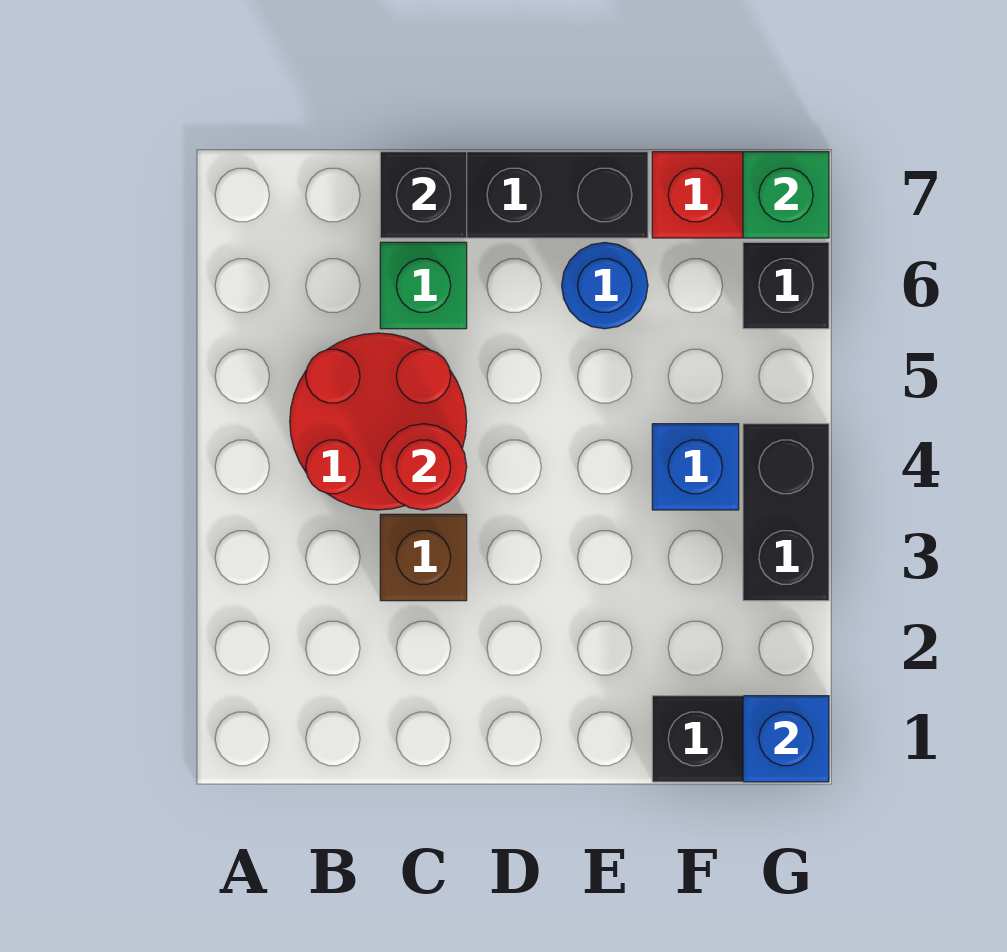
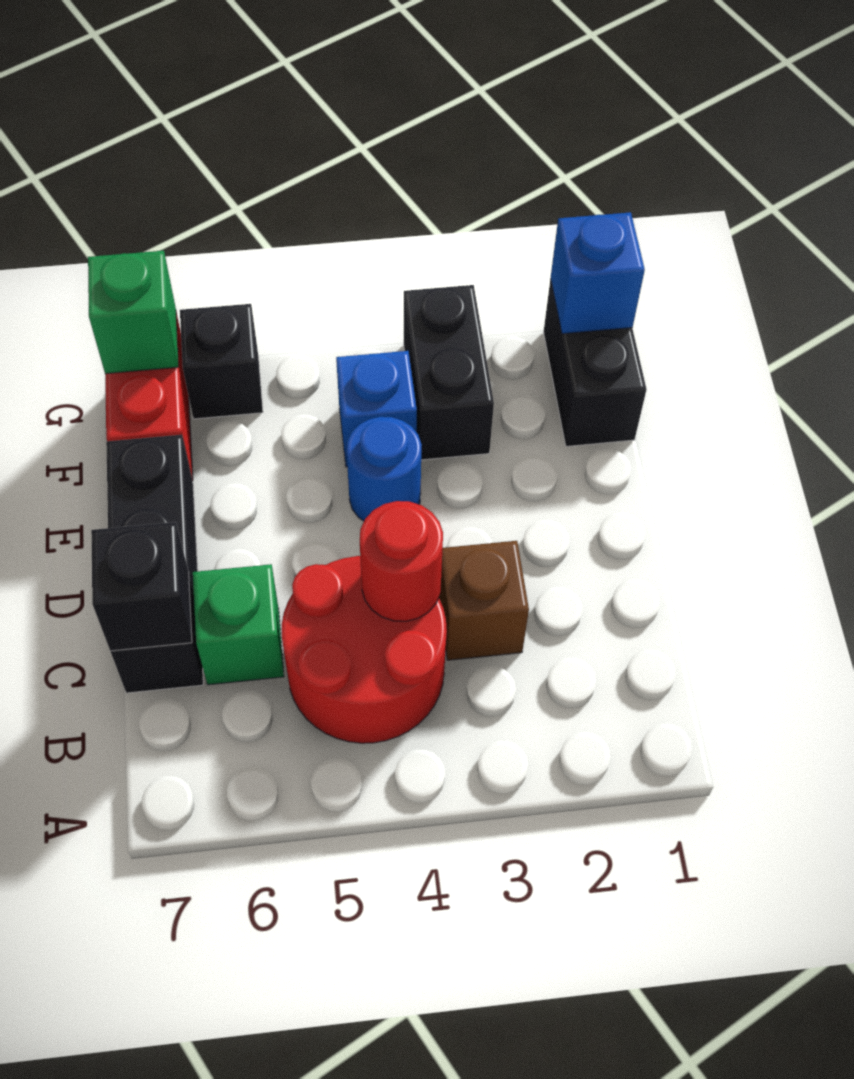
blue 1x1 round brick [562,242,648,329] -> blue 1x1 round brick moved to [347,417,422,521]
black 1x2 brick [743,424,829,601] -> black 1x2 brick turned to [404,285,494,460]

